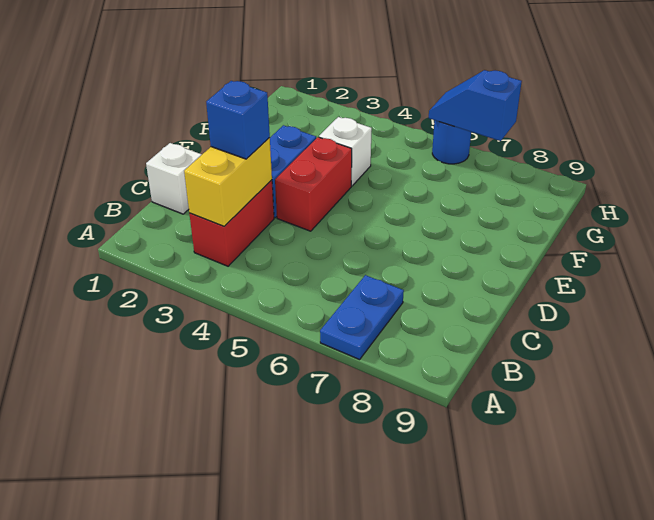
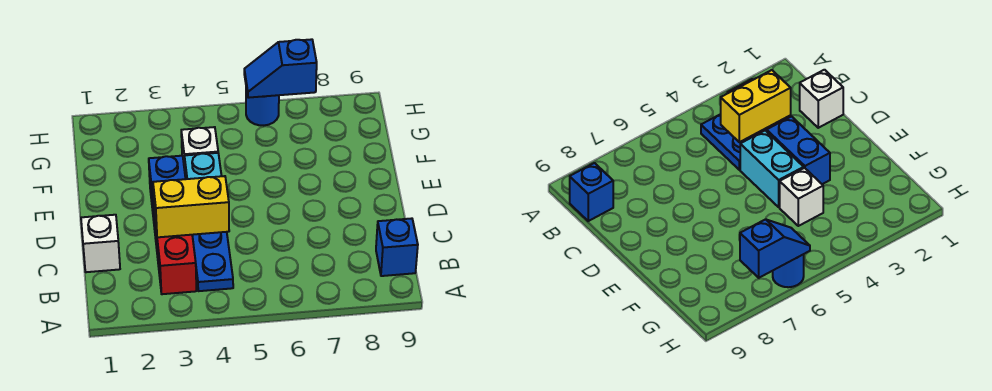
blue 1x2 plate [320,275,404,360] -> blue 1x2 plate moved to [192,232,233,291]
yellow 1x2 brick [184,138,272,226] -> yellow 1x2 brick turned to [153,176,229,237]
blue 1x1 brick [206,81,270,159] -> blue 1x1 brick moved to [376,218,418,276]
red 1x2 brick [275,137,352,231] -> cyan 1x2 brick [184,153,222,179]

